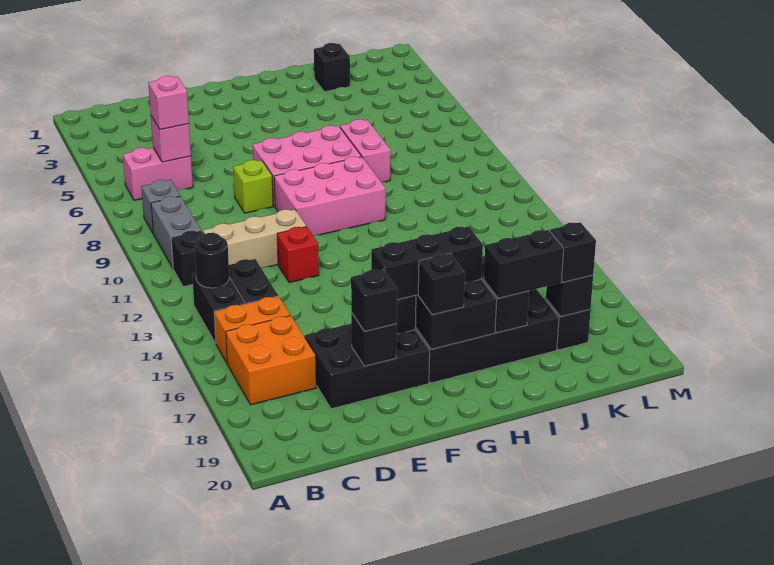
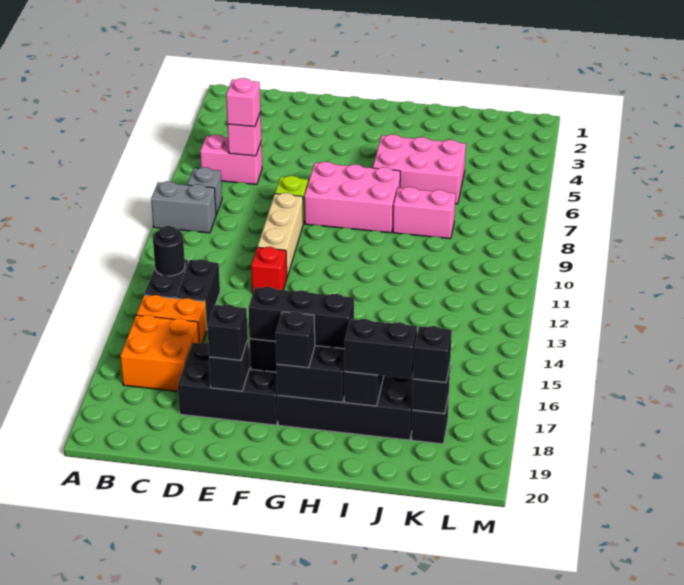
grey 1x2 brick [151,196,201,268] -> grey 1x2 brick turned to [151,181,216,233]
black 1x1 brick [171,231,204,287] -> none
tan 1x3 brick [203,209,306,268] -> tan 1x3 brick turned to [257,193,303,277]
pink 2x3 brick [274,156,386,236] -> pink 2x3 brick moved to [373,134,466,204]
pink 1x2 brick [340,119,391,182] -> pink 1x2 brick turned to [393,187,455,239]
black 1x1 brick [314,43,350,92] -> none

